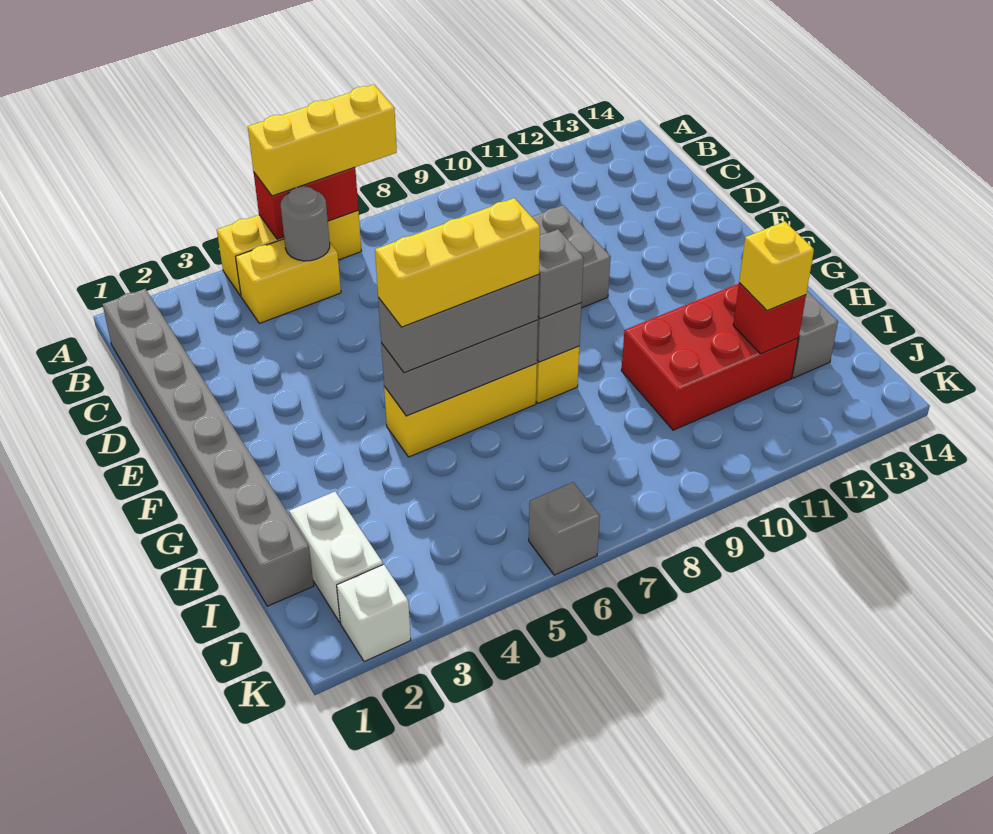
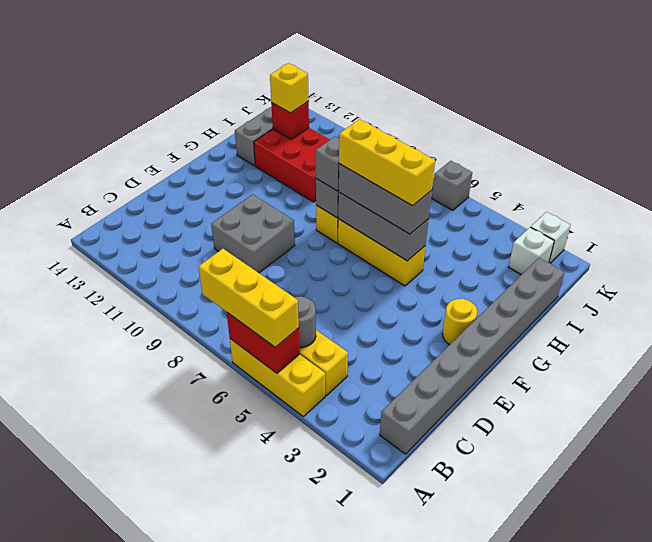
none -> yellow 1x1 round brick [442,299,477,345]
white 1x2 brick [289,492,383,622] -> white 1x1 brick [509,227,554,275]

